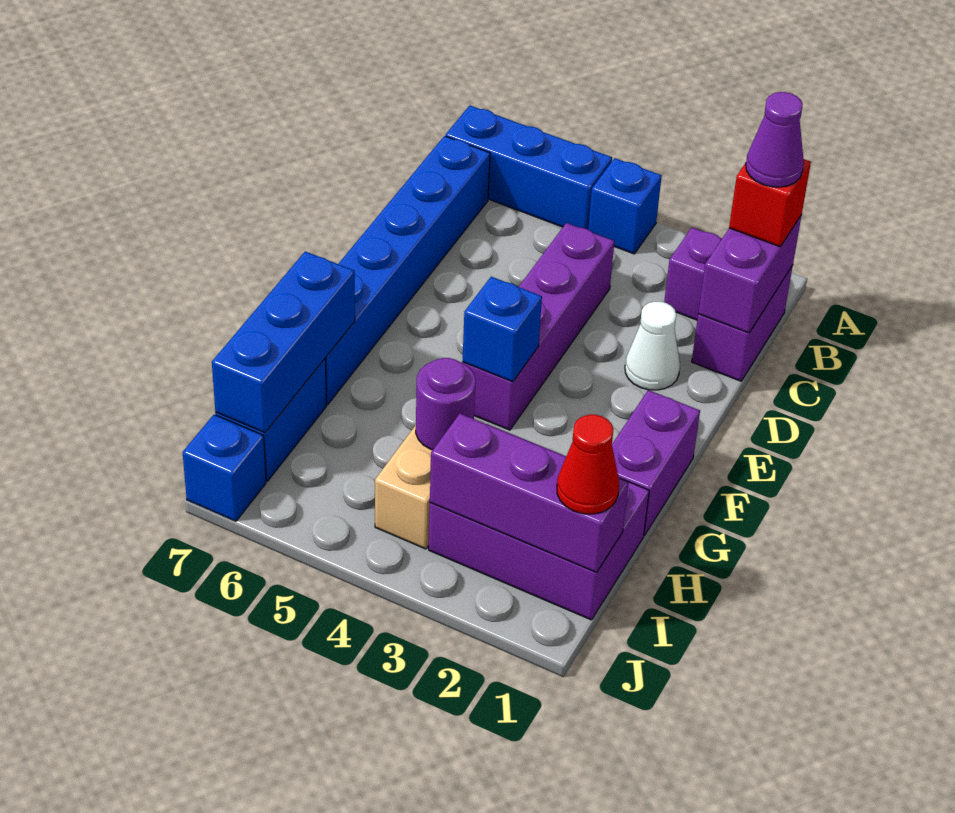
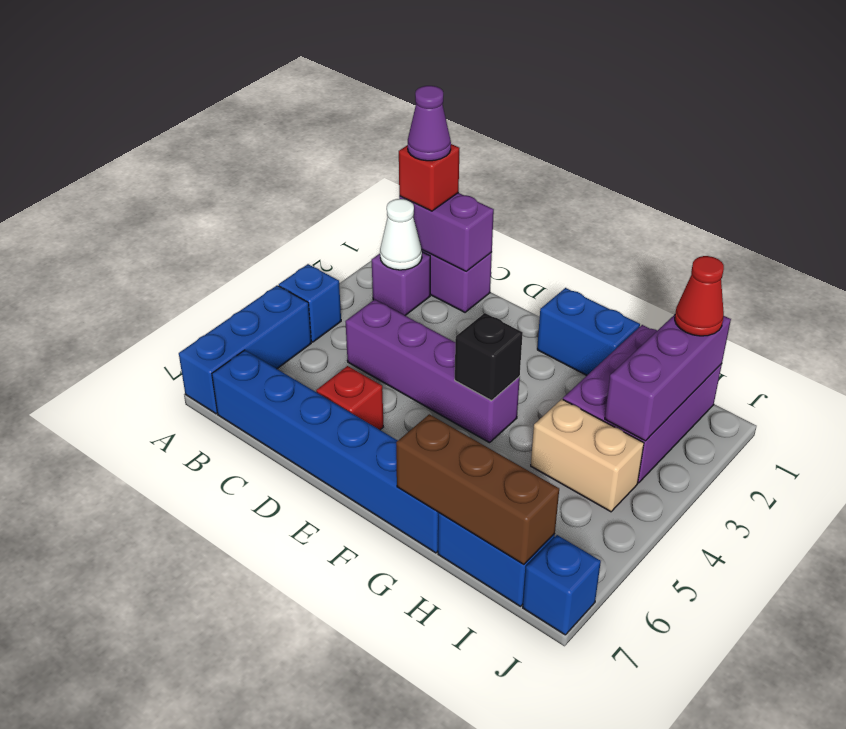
white 1x1 cone [625,302,680,390] -> white 1x1 cone moved to [380,199,422,270]
none -> red 1x1 brick [316,366,383,430]
purple 1x2 brick [612,390,700,535] -> blue 1x2 brick [537,288,640,375]
blue 1x1 brick [462,277,542,382] -> black 1x1 brick [455,313,523,401]
blue 1x3 brick [212,251,355,433] -> brown 1x3 brick [396,414,559,564]
purple 1x1 round brick [416,358,476,450] -> none

